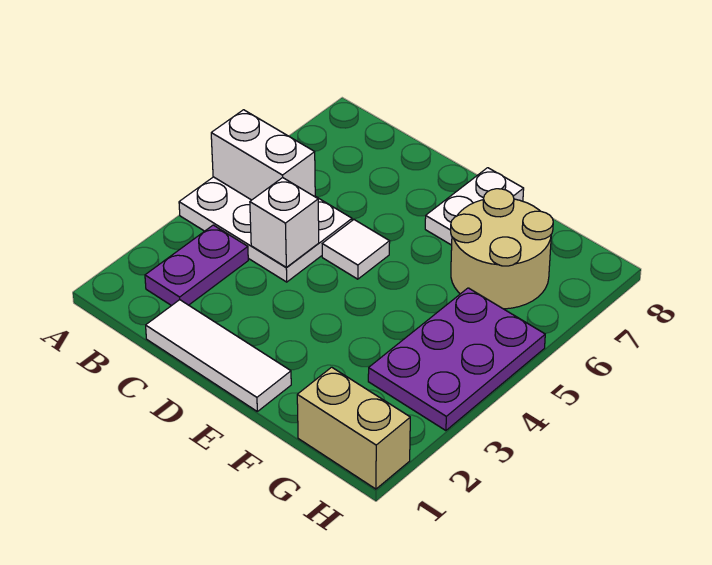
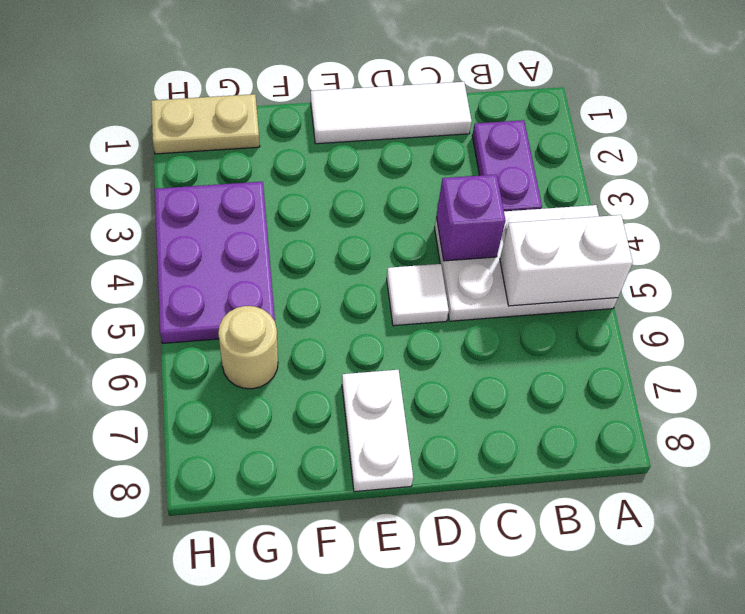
white 1x1 brick [250,178,319,267] -> purple 1x1 brick [436,174,506,261]
tan 2x2 round brick [451,189,553,309] -> tan 1x1 round brick [218,306,278,389]
tan 1x2 brick [297,367,410,489] -> tan 1x2 plate [151,94,260,154]

